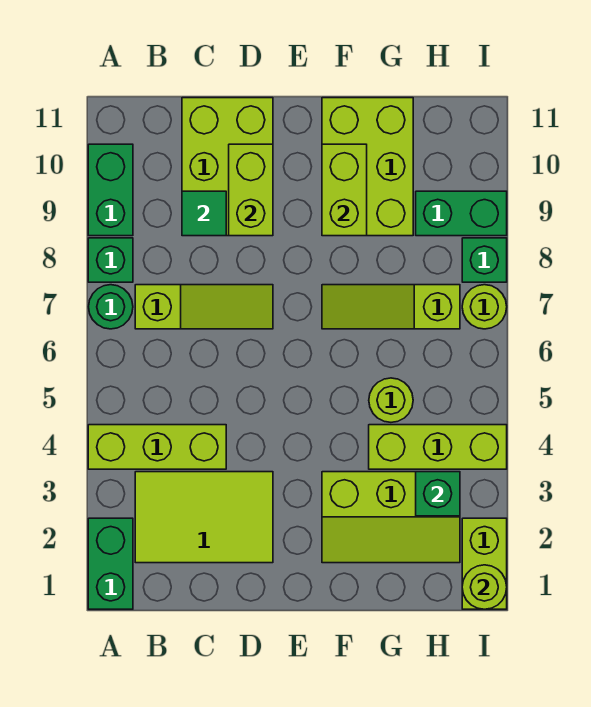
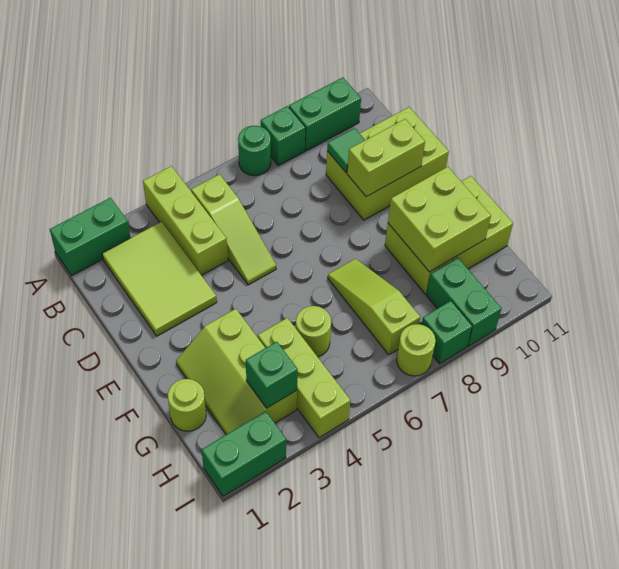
lime 1x3 slope [135,285,273,329] -> lime 1x3 slope moved to [191,174,276,285]
lime 1x2 brick [322,144,367,236] -> lime 2x2 brick [388,167,491,272]
lime 1x2 brick [462,518,507,609] -> green 1x2 brick [202,411,286,496]
lime 1x1 round brick [462,565,507,609] -> lime 1x1 round brick moved to [168,379,206,431]

